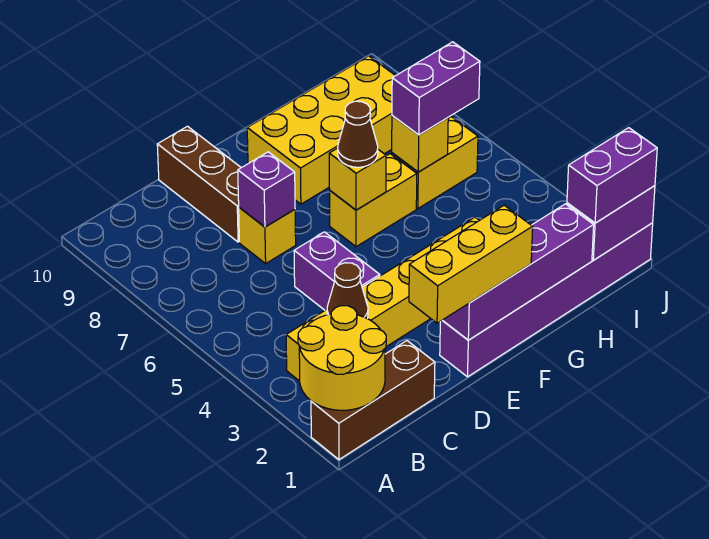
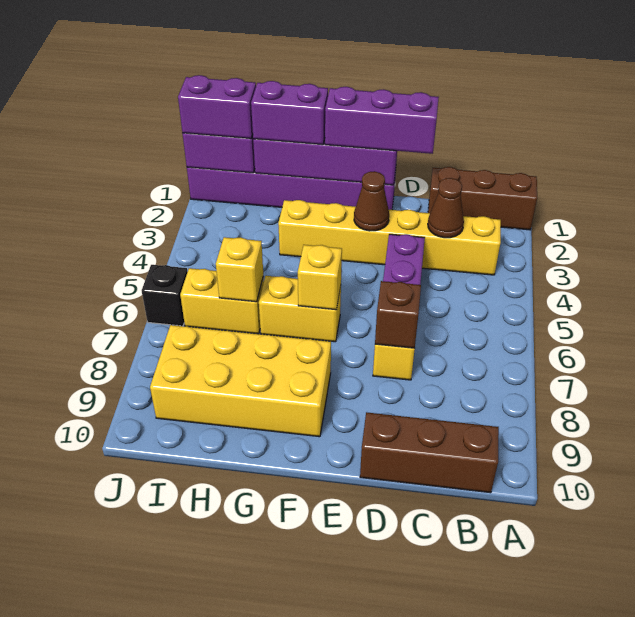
yellow 2x2 round brick [298,306,386,410] -> none
yellow 1x3 brick [409,205,533,323] -> purple 1x3 brick [325,87,439,154]
purple 1x1 brick [238,152,295,227] -> brown 1x1 brick [375,281,421,348]
brown 1x3 brick [157,126,241,242] -> brown 1x3 brick turned to [360,412,499,493]
brown 1x1 cone [338,101,378,167] -> brown 1x1 cone moved to [354,171,389,231]
purple 1x2 brick [392,42,480,135] -> purple 1x2 brick moved to [251,81,328,145]
none -> black 1x1 brick [142,265,188,326]

